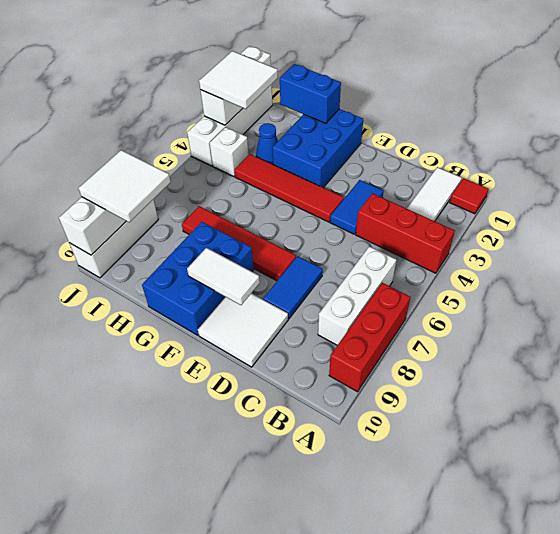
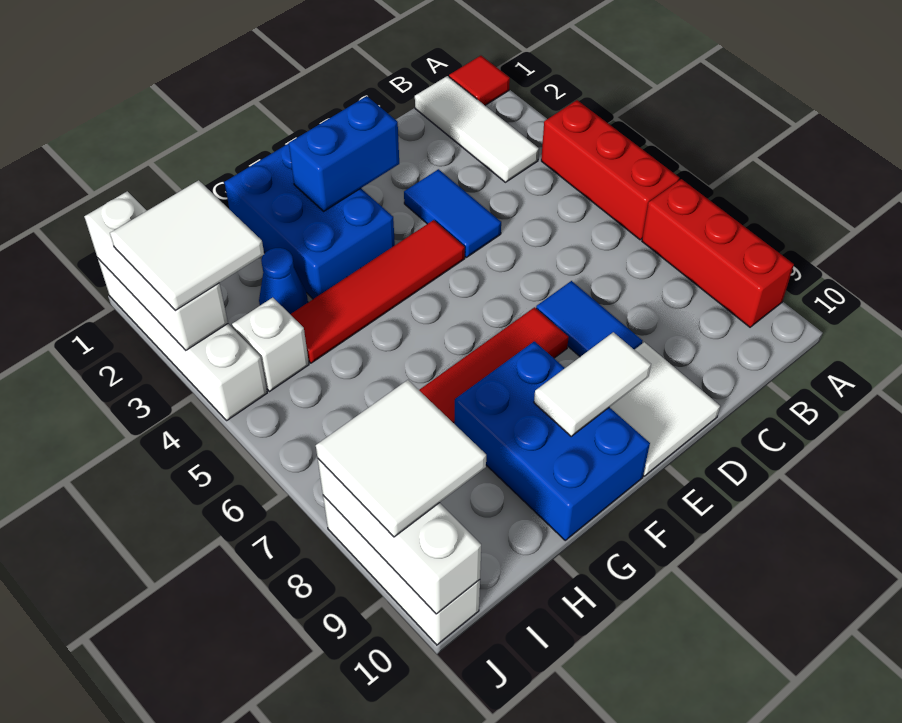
red 1x3 brick [356,193,455,273] -> red 1x3 brick turned to [541,100,679,240]
white 1x3 brick [318,246,396,345] -> none
blue 1x2 brick [280,64,341,124] -> blue 1x2 brick moved to [289,96,399,211]

